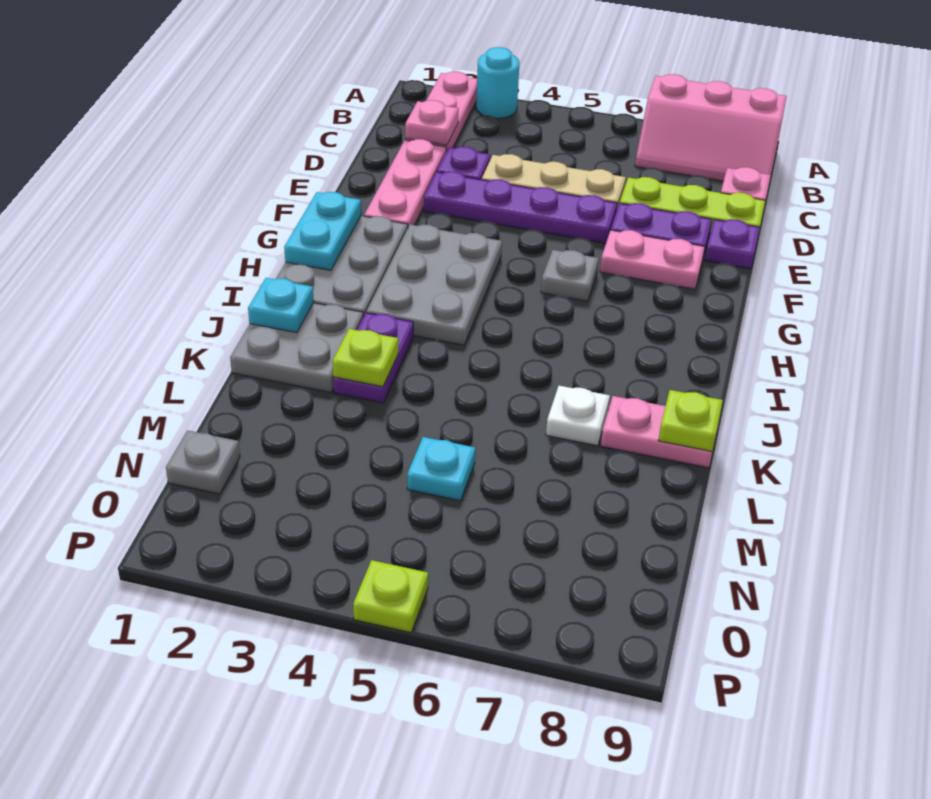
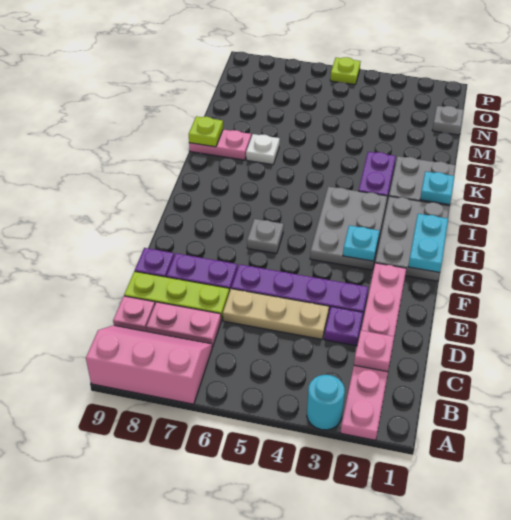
pink 1x2 plate [600,230,705,289] -> pink 1x2 plate moved to [146,302,221,347]
lime 1x1 plate [332,329,398,387] -> none
cyan 1x1 plate [407,437,475,501] -> cyan 1x1 plate moved to [343,225,379,261]

